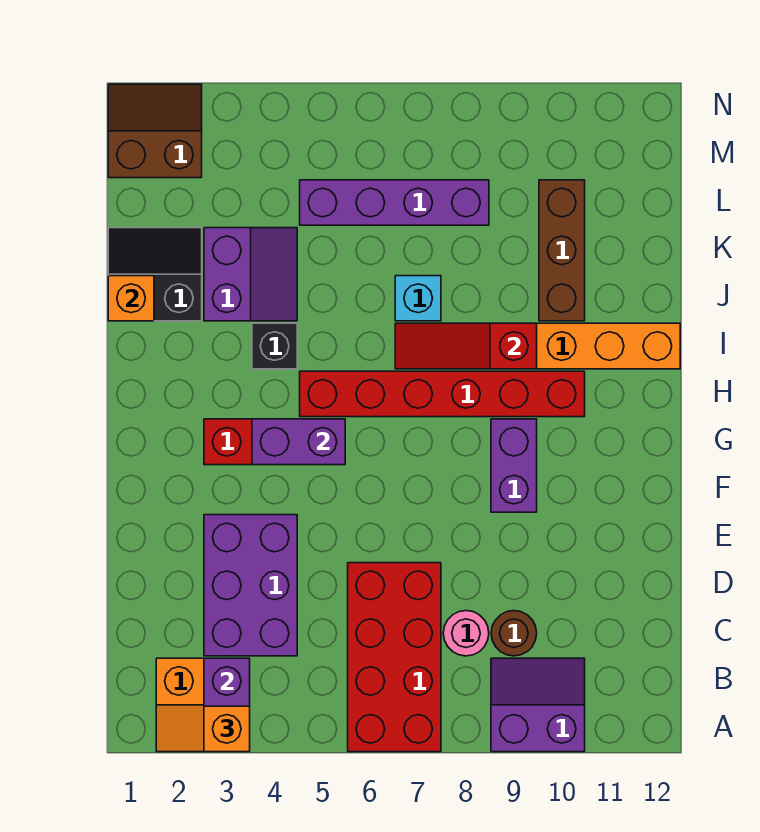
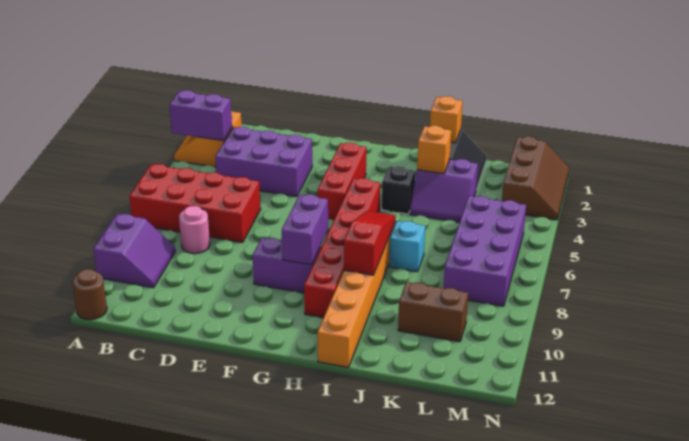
orange 1x1 brick [204,706,250,752] -> orange 1x1 brick moved to [417,126,451,174]
brown 1x1 round brick [491,611,537,656] -> brown 1x1 round brick moved to [72,269,107,320]
purple 1x2 brick [252,419,345,465] -> purple 1x2 brick moved to [282,194,328,265]
brown 1x3 brick [539,180,585,321] -> brown 1x2 brick [398,282,468,342]
purple 1x4 brick [300,180,489,225] -> purple 2x4 brick [444,196,526,306]
brown 2x2 slope [108,84,202,178] -> brown 2x3 slope [502,137,569,220]

